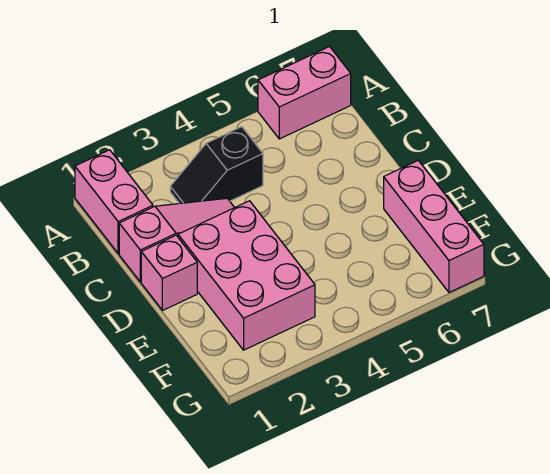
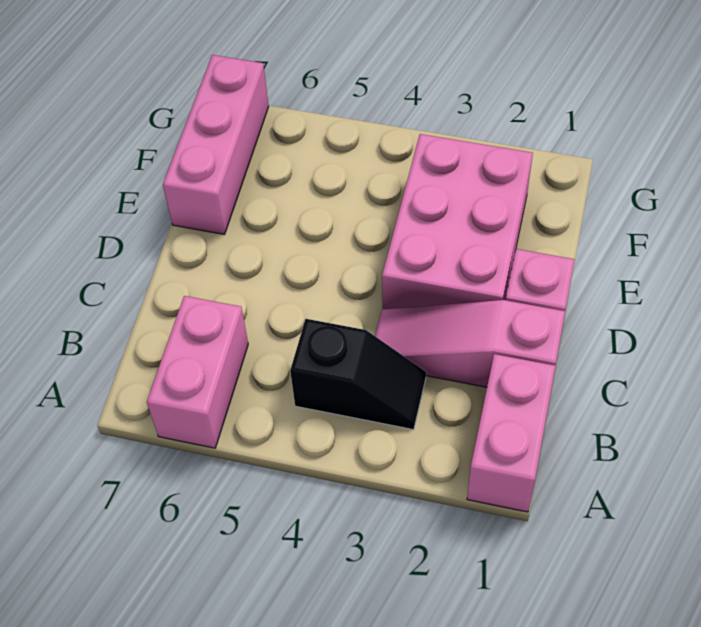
pink 1x2 brick [258,47,351,139] -> pink 1x2 brick turned to [147,296,248,448]

